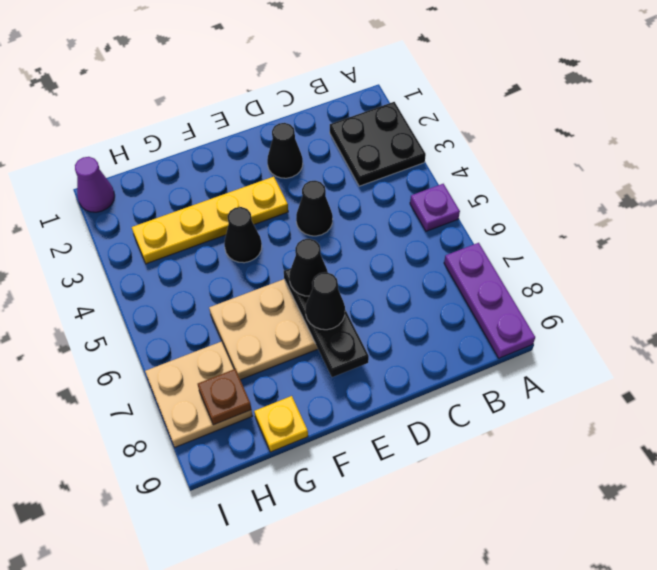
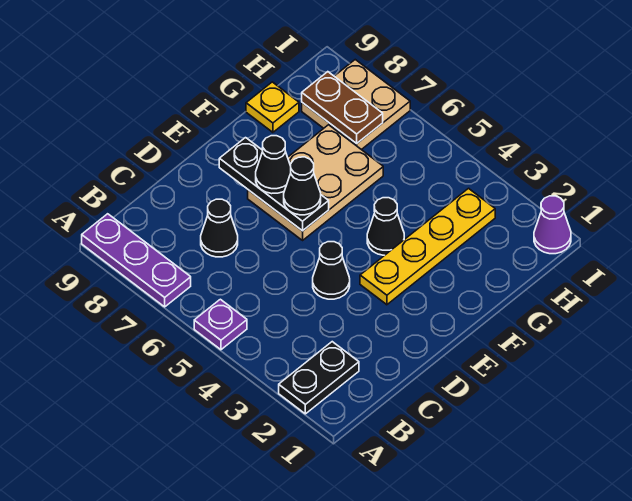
black 2x2 plate [330,102,426,186] -> black 1x2 plate [279,342,359,414]
black 1x1 cone [267,123,303,178] -> black 1x1 cone moved to [201,199,238,257]
brown 1x1 plate [198,369,251,425] -> brown 1x2 plate [302,72,383,144]

